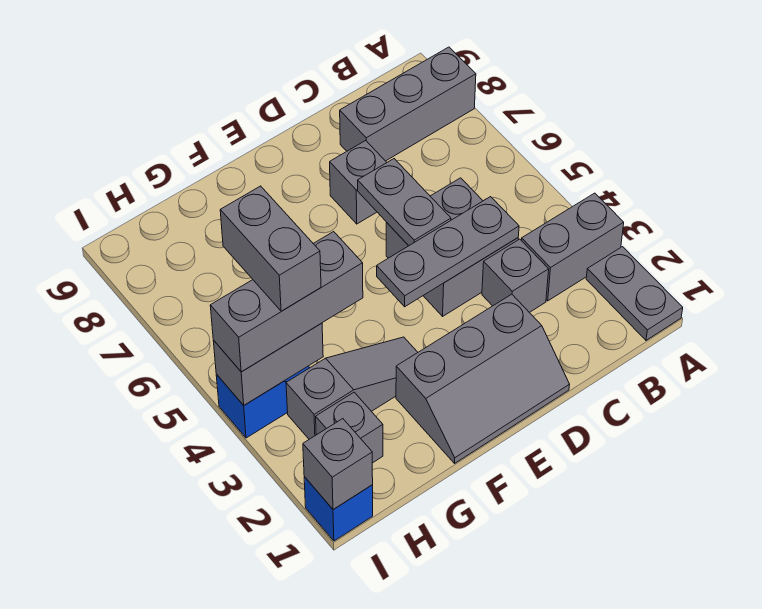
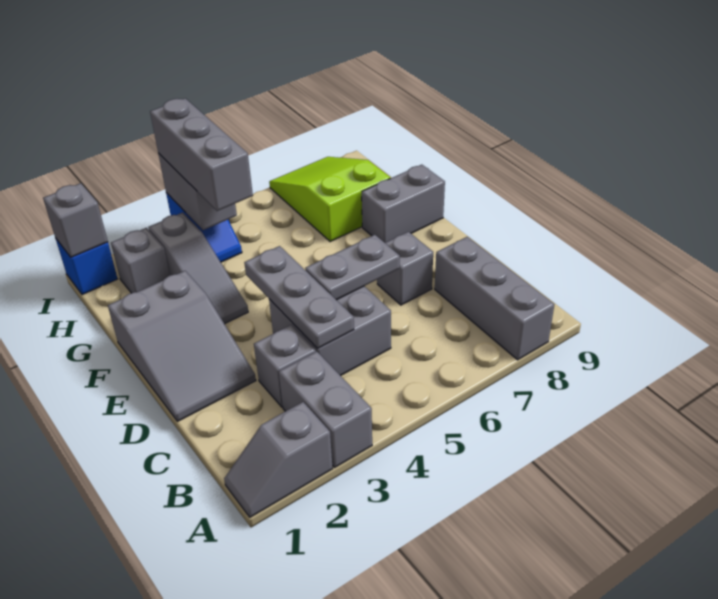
grey 1x2 plate [586,247,683,340] -> grey 1x2 slope [224,402,333,517]
grey 2x3 slope [396,294,570,463] -> grey 2x3 slope turned to [108,271,256,421]
none -> lime 2x3 slope [269,157,390,242]
grey 1x2 brick [220,186,321,311] -> grey 1x2 brick moved to [362,165,445,243]

